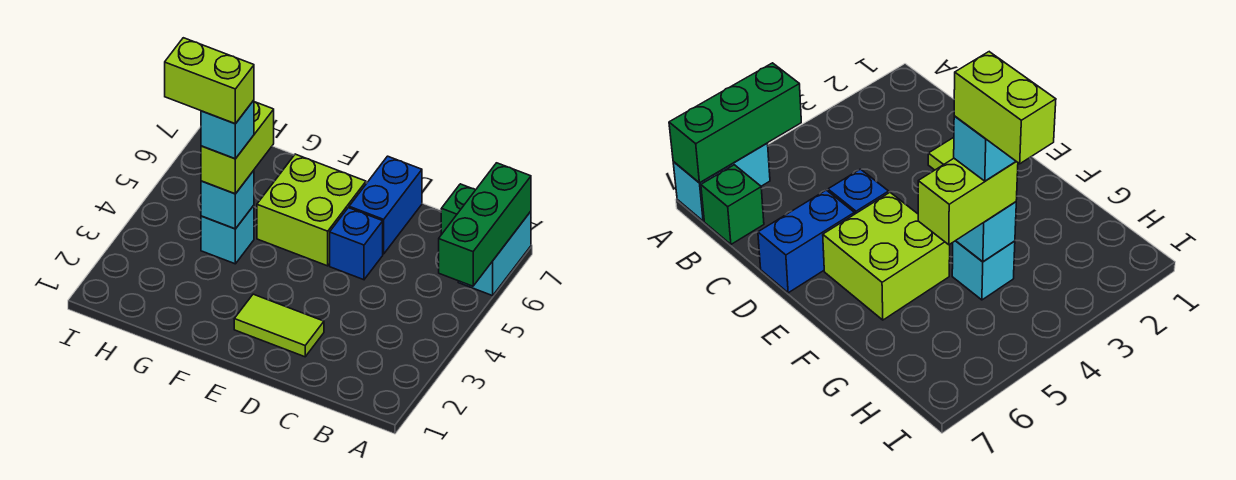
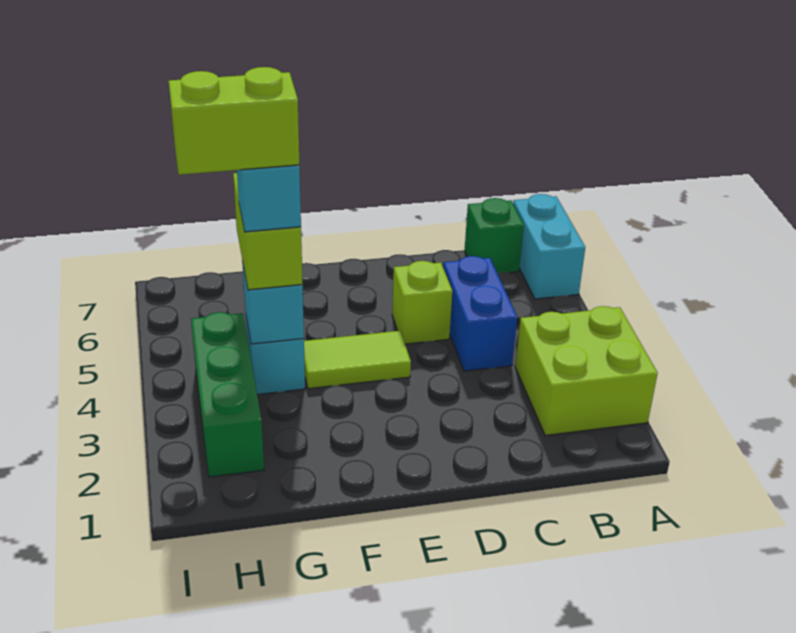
green 1x3 brick [439,163,531,286] -> green 1x3 brick moved to [191,312,264,477]
lime 1x2 tile [234,294,324,357] -> lime 1x2 tile moved to [304,331,411,389]
blue 1x1 brick [330,208,383,280] -> lime 1x1 brick [392,261,452,344]
blue 1x2 brick [349,156,422,254] -> blue 1x2 brick moved to [443,256,517,371]
lime 2x2 brick [257,154,366,266] -> lime 2x2 brick moved to [515,306,658,435]

